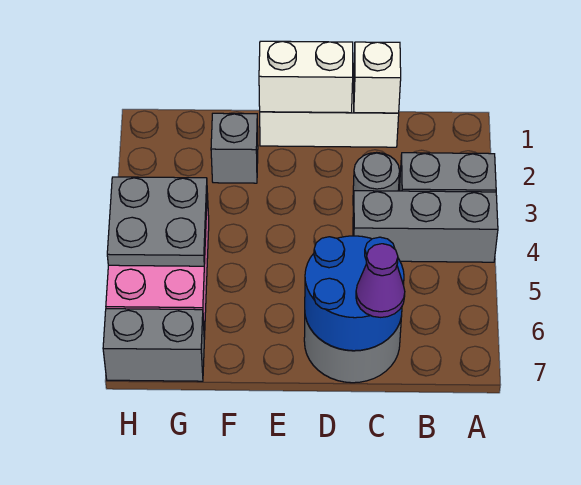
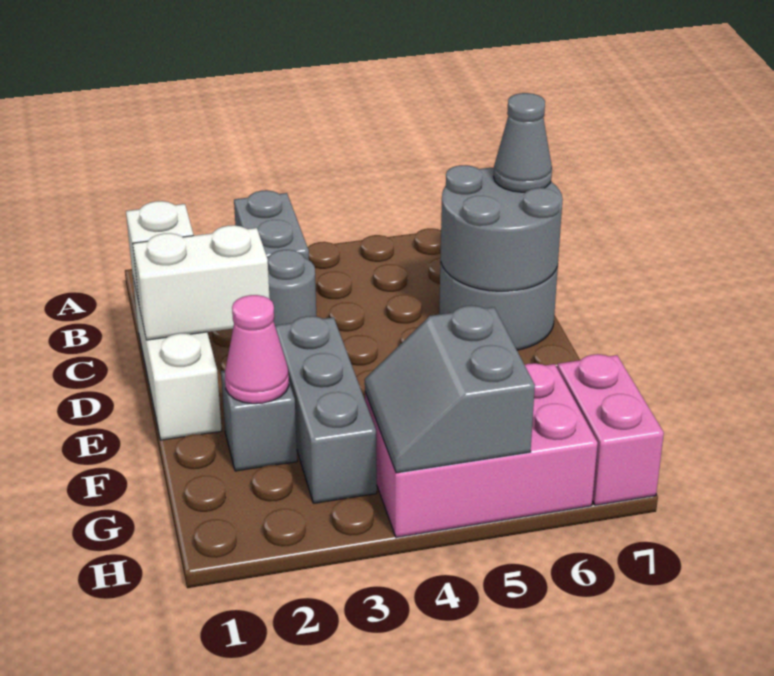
grey 1x3 brick [353,191,498,262] -> grey 1x3 brick moved to [275,316,377,503]
blue 2x2 round brick [305,236,404,351] -> grey 2x2 round brick [441,165,563,291]
purple 1x1 cone [356,244,405,317] -> grey 1x1 cone [494,93,552,192]
white 1x2 brick [259,41,353,113] -> white 1x2 brick turned to [133,225,270,340]
none -> pink 1x1 cone [225,295,289,404]
grey 2x2 plate [107,177,207,266] -> grey 2x2 slope [365,306,535,473]
grey 1x2 brick [103,309,204,381] -> pink 1x2 brick [557,354,664,505]

